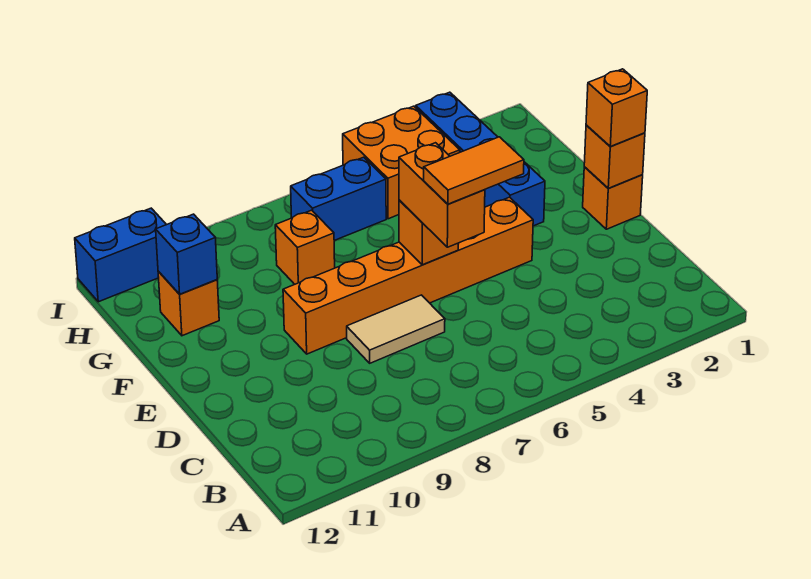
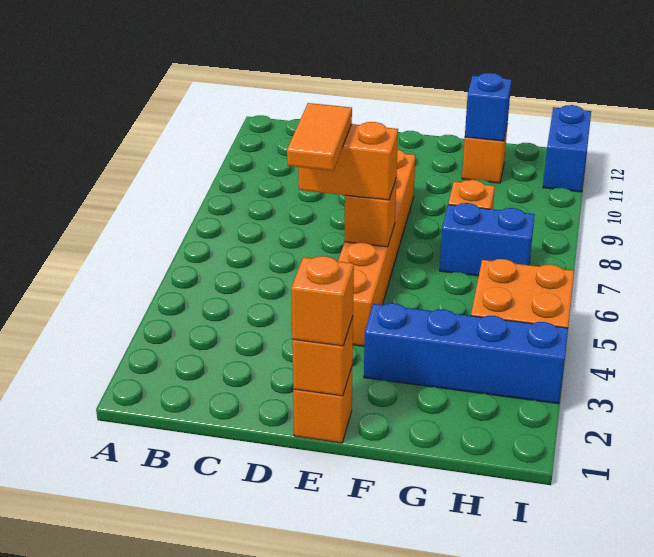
tan 1x2 tile [347,295,445,363] -> none
blue 1x2 brick [291,157,386,241] -> blue 1x2 brick turned to [440,203,535,276]

